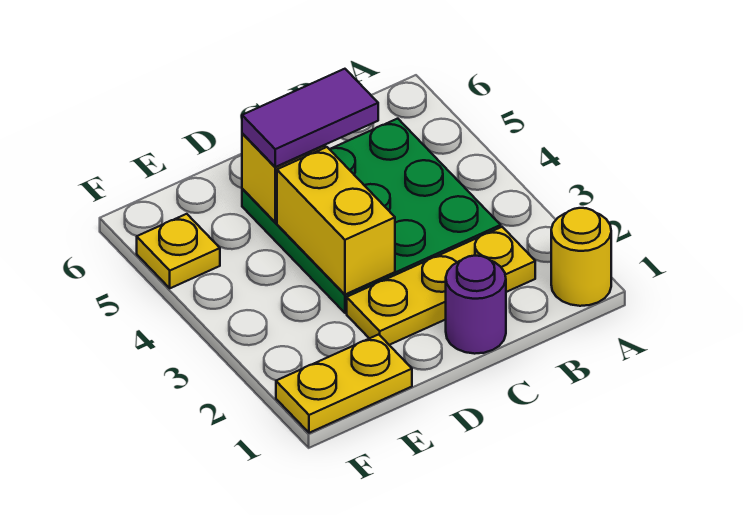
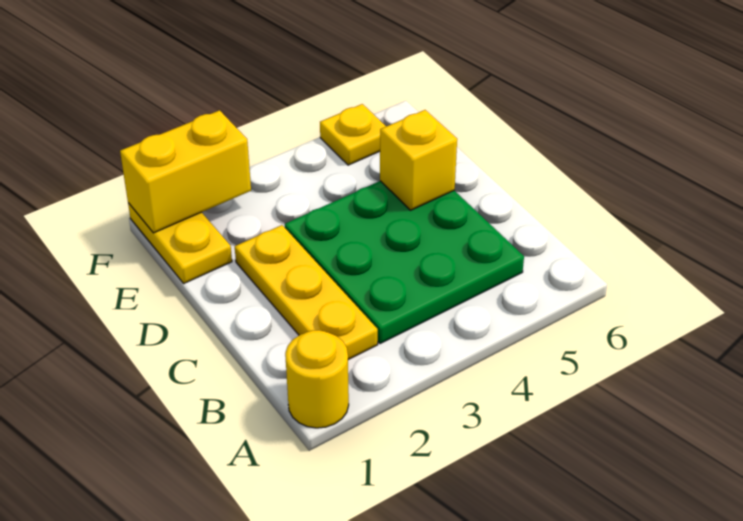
purple 1x1 round brick [446,256,506,354] -> none
purple 1x2 tile [242,69,378,167] -> none
yellow 1x2 brick [277,147,395,294] -> yellow 1x2 brick moved to [120,110,251,233]

